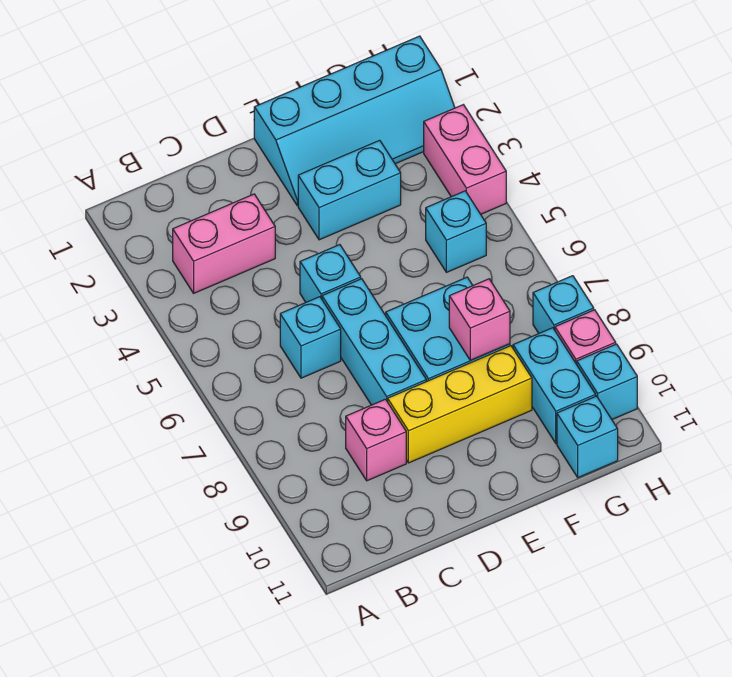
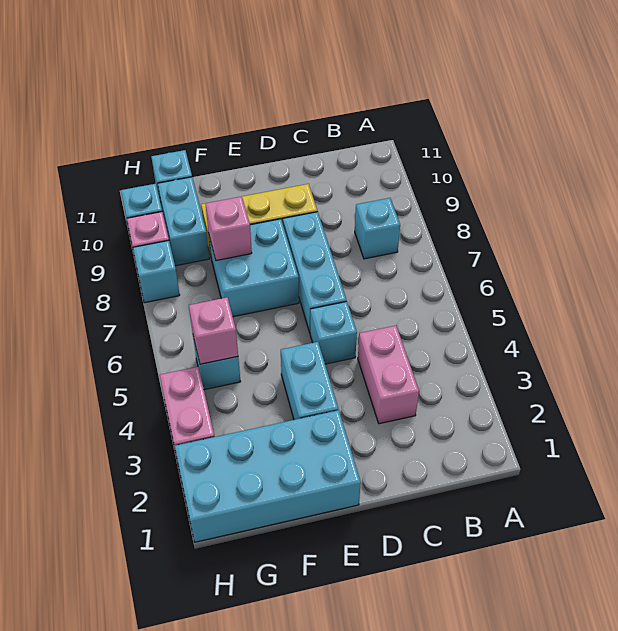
pink 1x2 brick [173,194,275,293] -> pink 1x2 brick turned to [358,326,419,424]
cyan 1x1 brick [280,297,341,378] -> cyan 1x1 brick moved to [355,198,400,259]
pink 1x1 brick [346,399,406,481] -> pink 1x1 brick moved to [189,297,238,364]
cyan 2x4 slope [254,36,455,205] -> cyan 2x4 brick [175,410,361,542]
cyan 1x2 brick [298,140,401,240] -> cyan 1x2 brick turned to [281,342,338,420]

